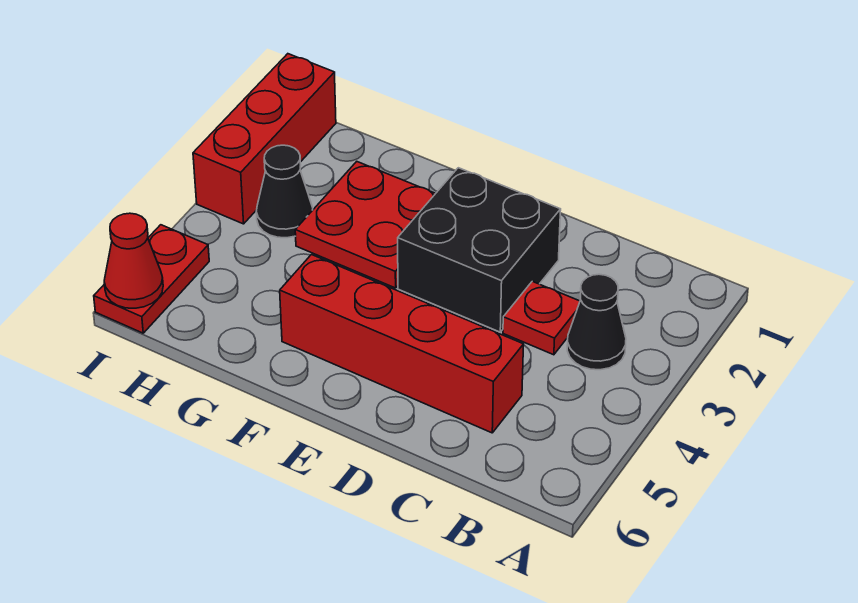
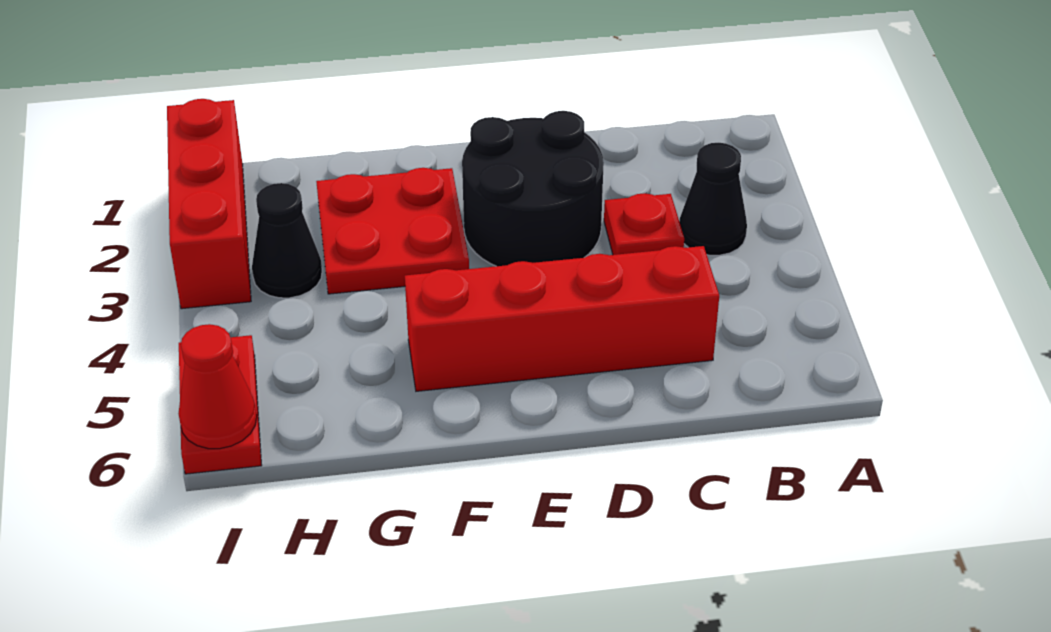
black 2x2 brick [398,168,561,332] -> black 2x2 round brick [462,111,604,266]

